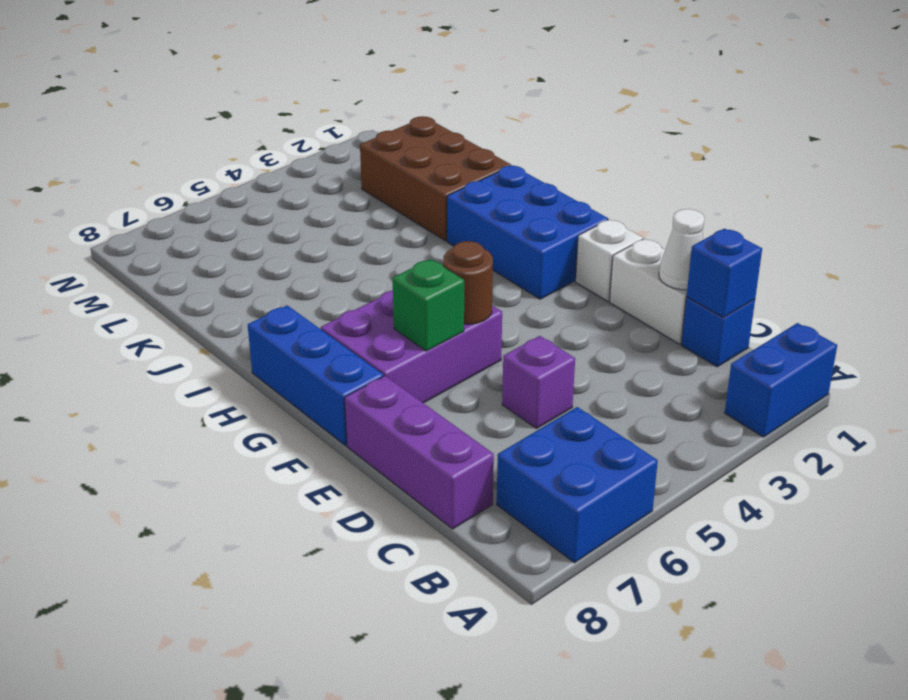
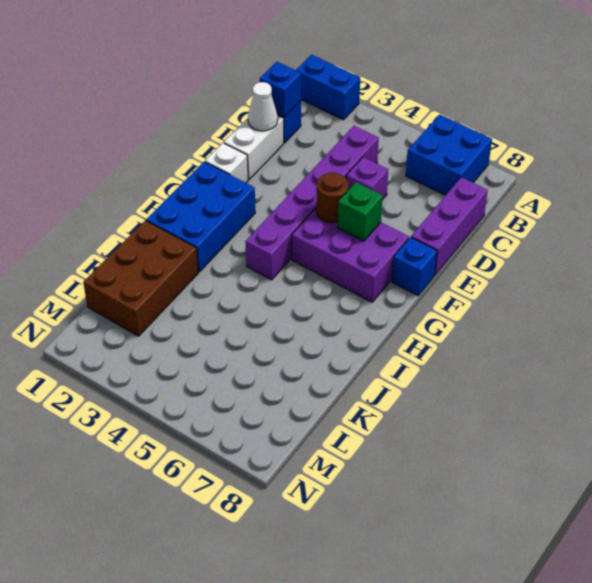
none -> purple 1x6 brick [245,126,379,280]
blue 1x3 brick [248,305,383,445] -> blue 1x1 brick [392,237,437,296]

